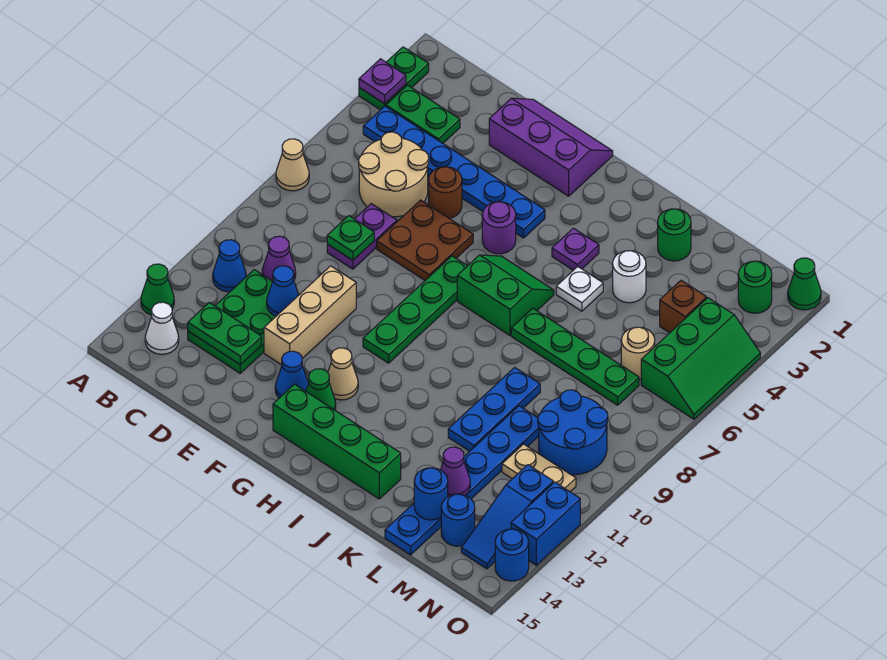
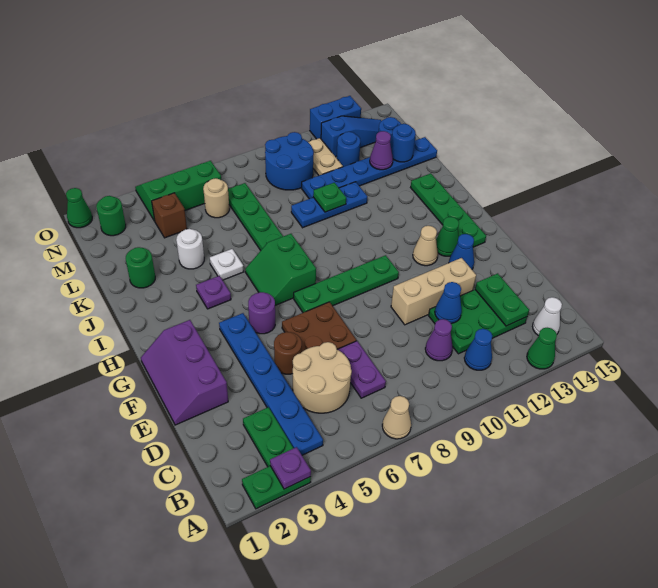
purple 1x2 plate [327,204,397,269] -> purple 1x2 plate turned to [337,341,386,398]
green 1x1 plate [327,216,374,260] -> green 1x1 plate moved to [313,183,346,212]
green 1x4 brick [273,384,401,499] -> green 1x4 plate [411,173,486,247]
blue 1x1 round brick [495,529,529,581] -> blue 1x1 round brick moved to [337,132,361,167]

